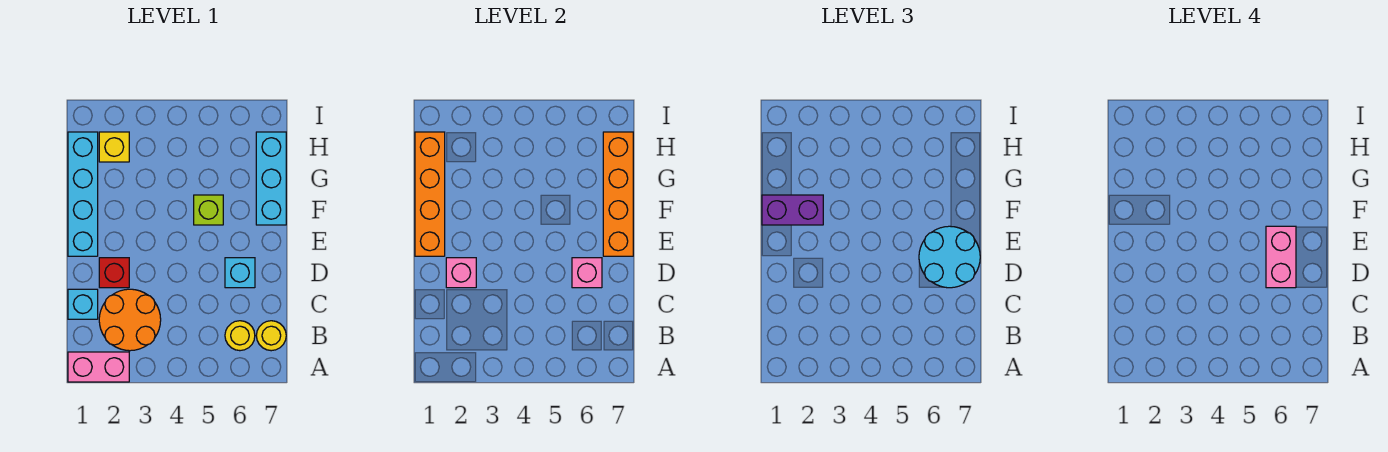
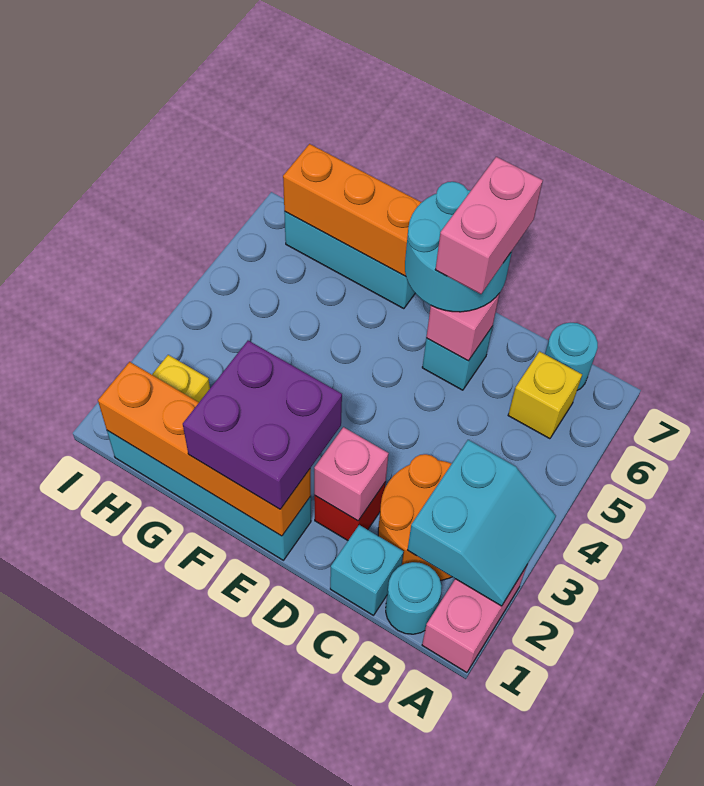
none -> cyan 2x2 slope [408,440,556,606]
none -> cyan 1x1 round brick [386,562,442,634]
yellow 1x1 round brick [225,321,255,351] -> yellow 1x1 brick [508,351,582,439]
yellow 1x1 round brick [256,321,286,351] -> cyan 1x1 round brick [545,323,598,390]
pink 1x2 brick [1266,226,1296,288] -> pink 1x2 brick turned to [435,157,543,294]
purple 1x2 brick [762,195,823,225] -> purple 2x2 brick [183,341,342,509]
lime 1x1 brick [194,195,223,225] -> none

